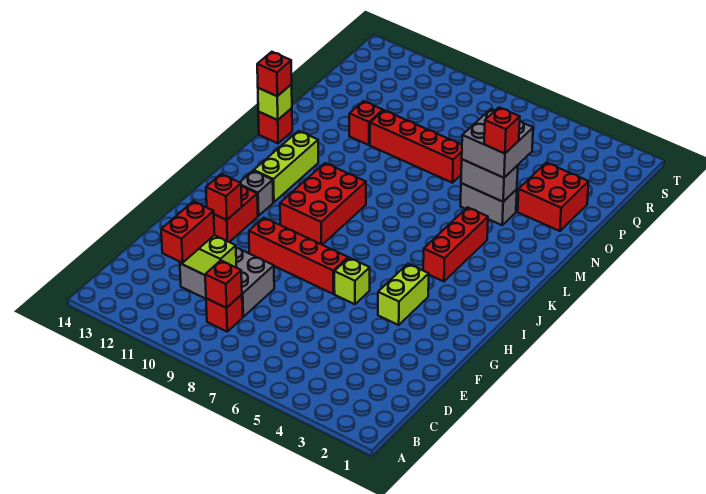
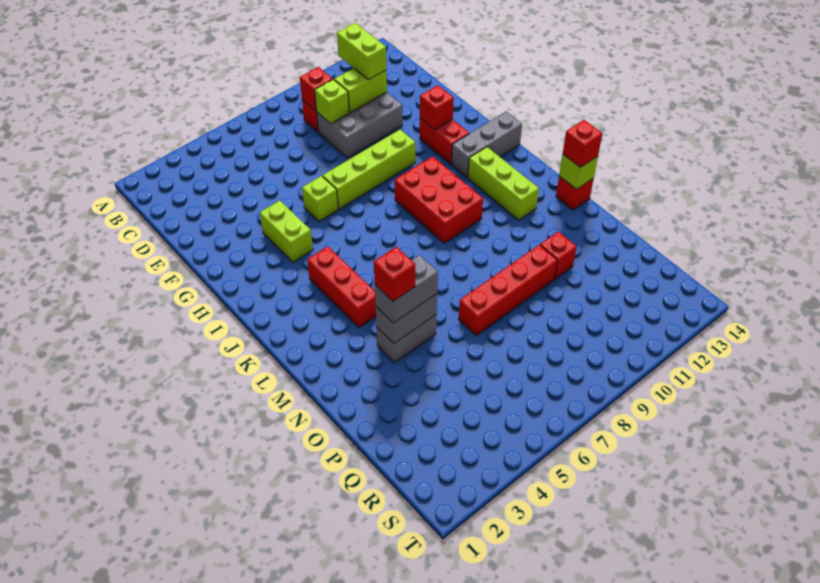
red 1x2 brick [161,201,214,263] -> lime 1x2 brick [337,23,386,80]
none -> lime 1x1 brick [315,79,349,124]
red 1x4 brick [249,218,348,294] -> lime 1x4 brick [322,130,415,209]
grey 1x1 brick [240,171,273,216] -> grey 1x3 brick [451,112,522,178]
grey 2x2 brick [462,109,533,178] -> grey 1x2 brick [375,255,438,323]
red 2x2 brick [518,163,589,231] -> none

